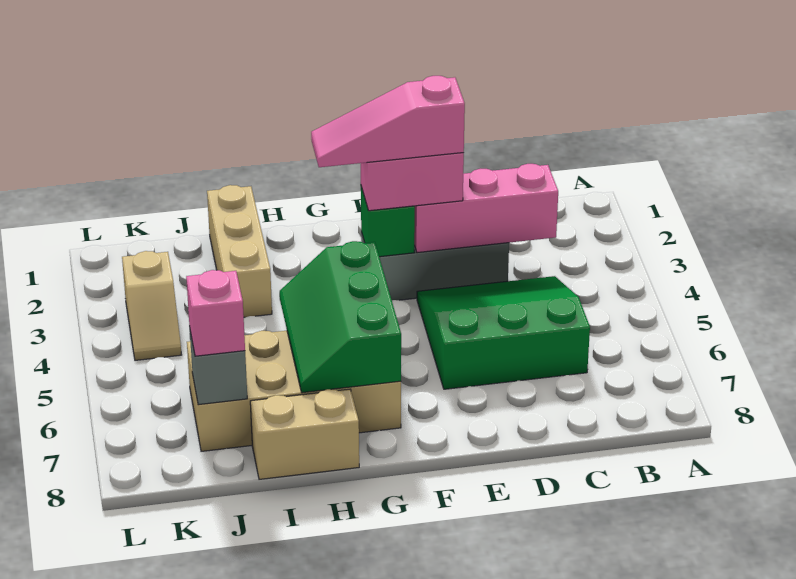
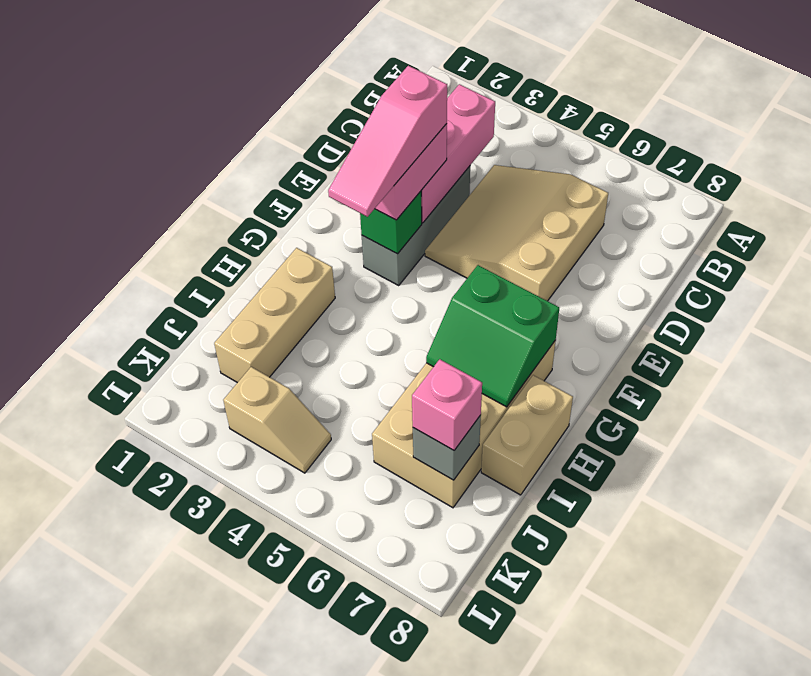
green 3x3 slope [417,276,590,389] -> tan 3x3 slope [425,165,608,301]
green 2x3 slope [280,241,401,393] -> green 2x2 slope [426,265,559,407]
tan 1x3 brick [207,185,272,317] -> tan 1x3 brick turned to [214,248,335,383]

